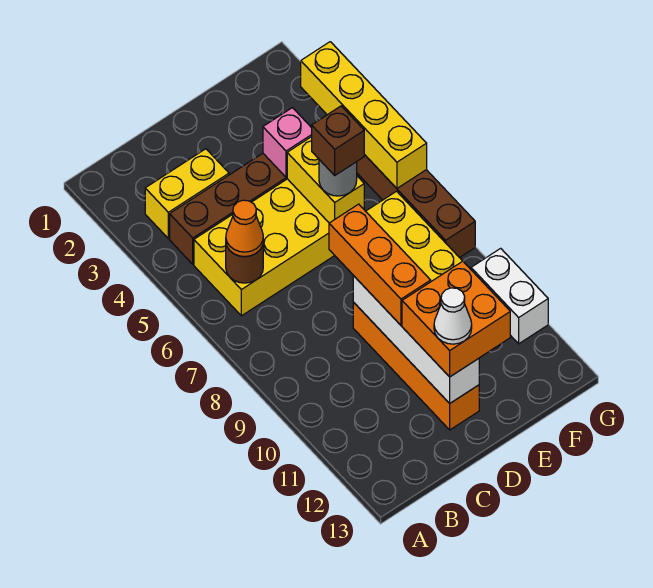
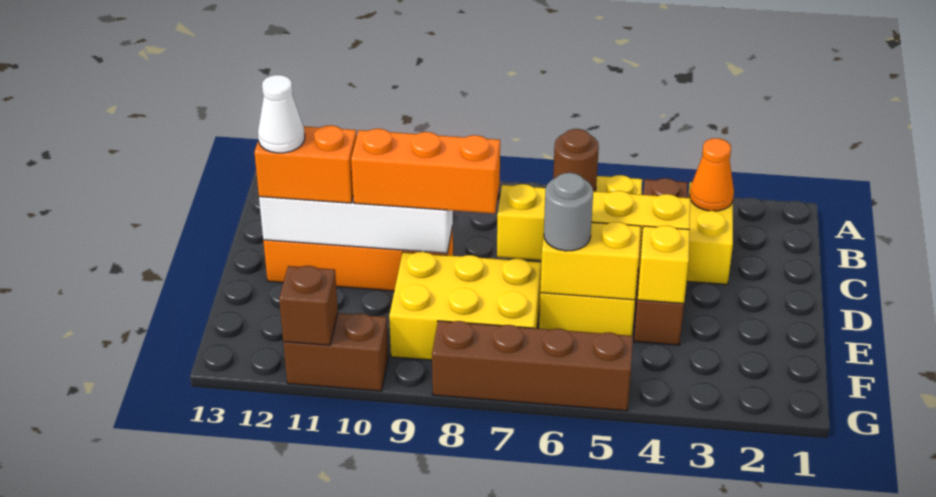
orange 1x1 cone [226,200,263,257] -> orange 1x1 cone moved to [689,138,734,211]
orange 2x2 brick [402,261,510,377] -> orange 1x2 brick [254,125,357,203]
pink 1x1 brick [263,108,312,177] -> yellow 1x1 brick [638,226,690,303]
brown 1x1 brick [312,106,364,175] -> brown 1x1 brick moved to [279,266,338,345]
yellow 1x4 brick [301,42,427,188] -> yellow 1x4 brick moved to [497,184,691,268]
white 1x2 brick [471,248,548,344] -> brown 1x2 brick [283,313,388,391]

